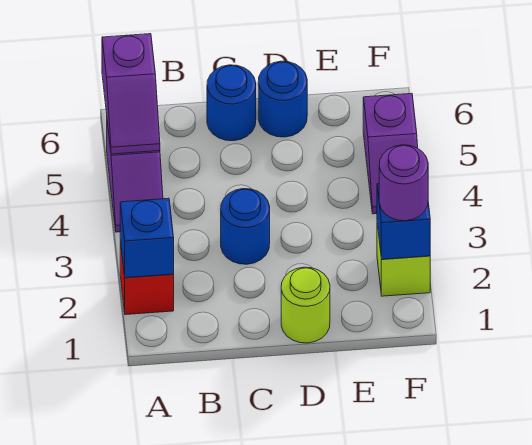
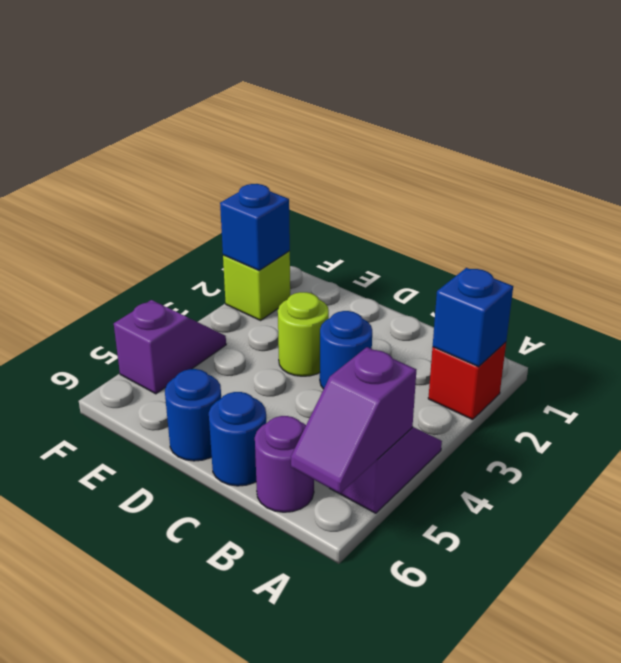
purple 1x2 slope [102,34,160,154] -> purple 1x2 slope turned to [291,347,416,494]
lime 1x1 round brick [281,267,330,343] -> lime 1x1 round brick moved to [278,292,329,376]
purple 1x1 round brick [379,145,428,221] -> purple 1x1 round brick moved to [255,416,314,512]

